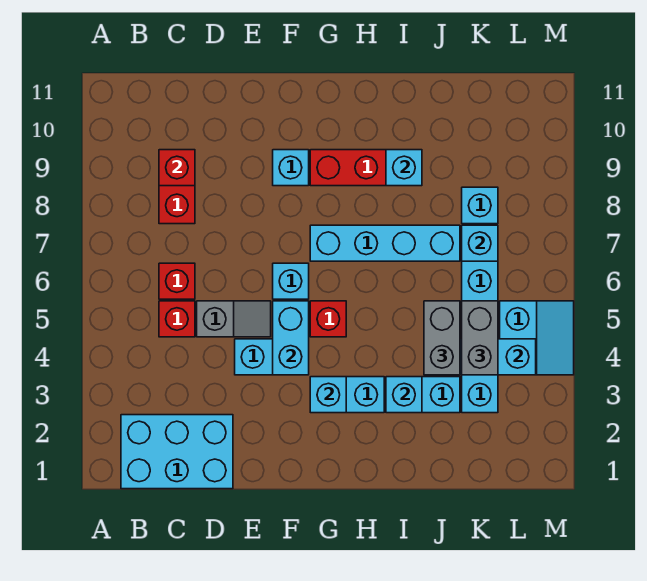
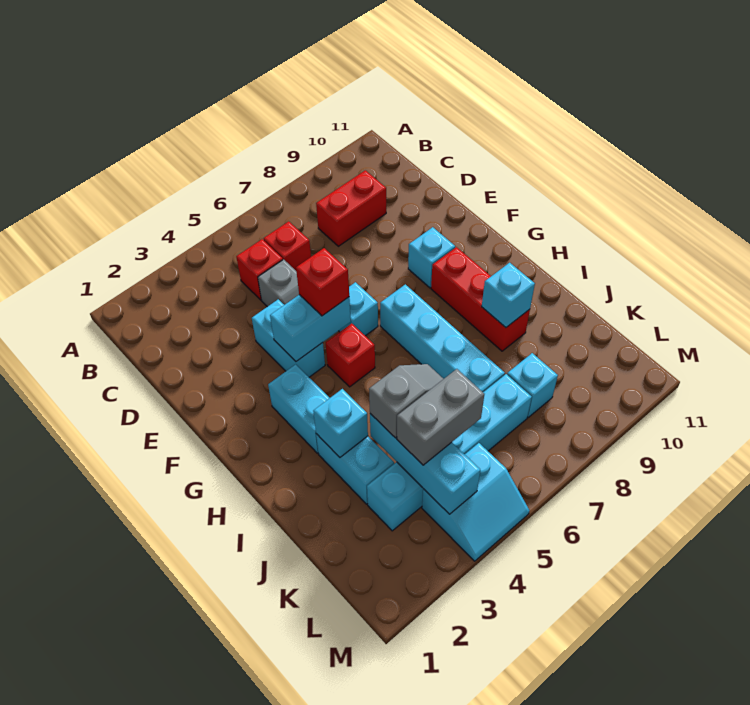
cyan 2x3 brick [121,415,233,489] -> none
red 1x1 brick [159,150,195,186] -> red 1x1 brick moved to [296,248,349,316]
cyan 1x1 brick [310,377,346,413] -> none
grey 1x2 brick [424,301,460,375] -> grey 1x2 slope [369,364,443,438]
cyan 1x1 brick [462,225,498,261] -> none

